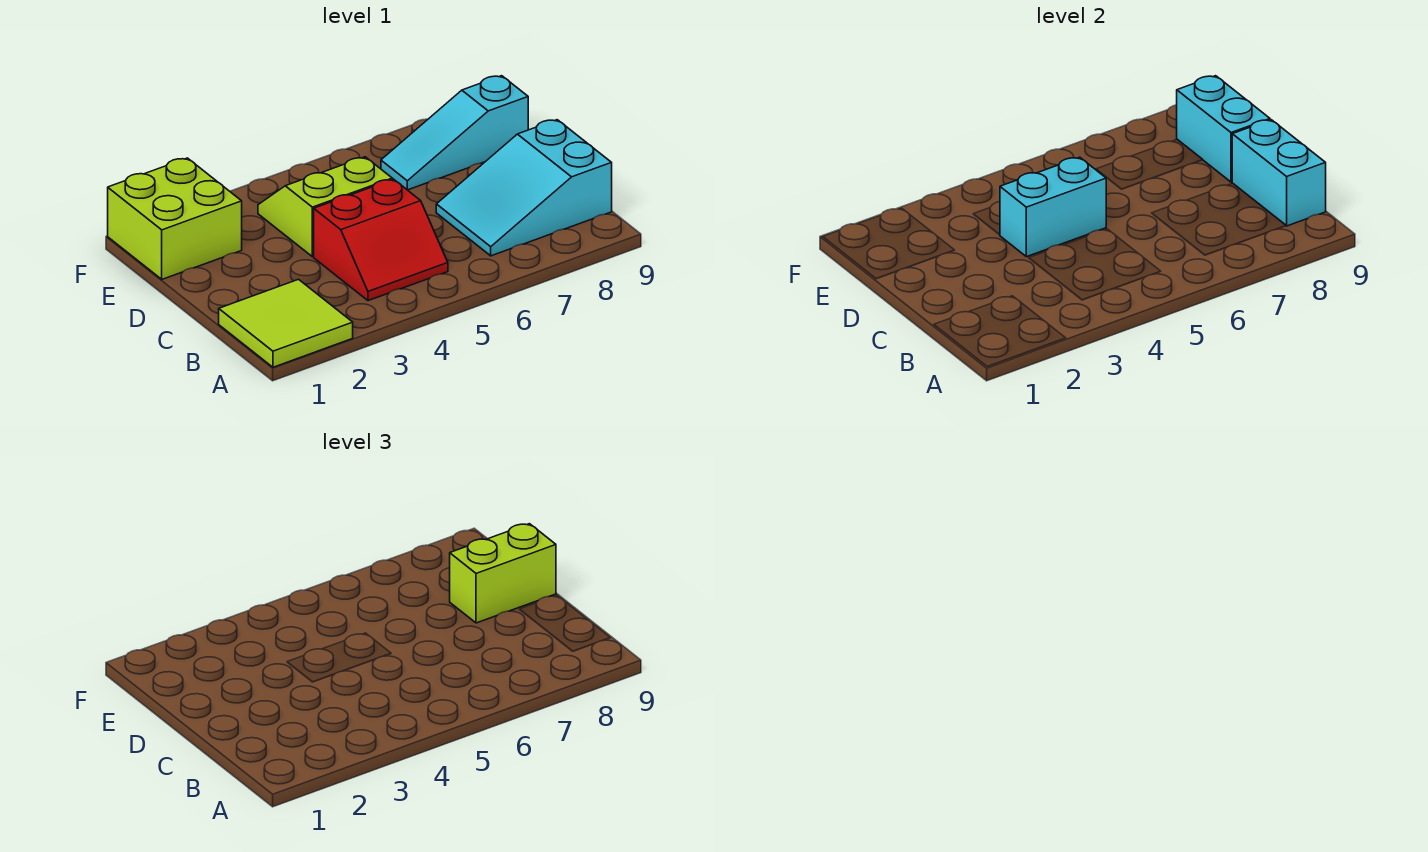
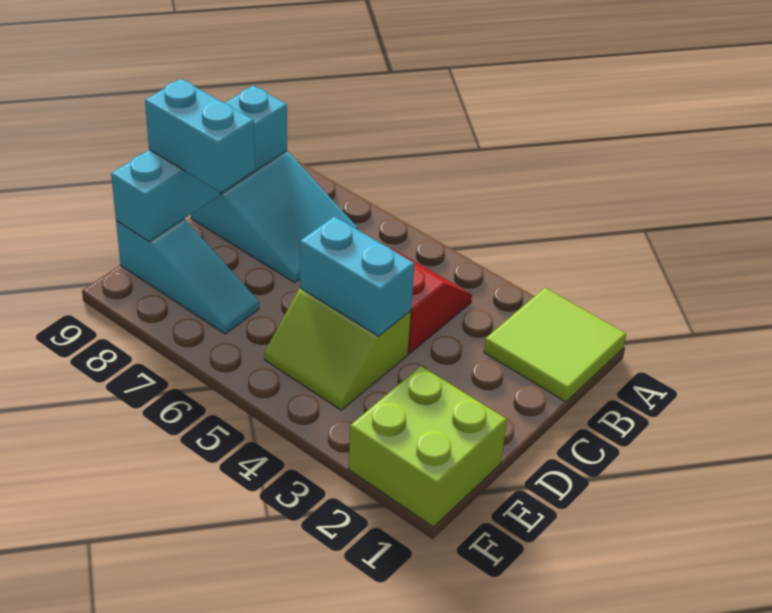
lime 1x2 brick [450,524,556,623] -> cyan 1x2 brick [145,79,255,192]

